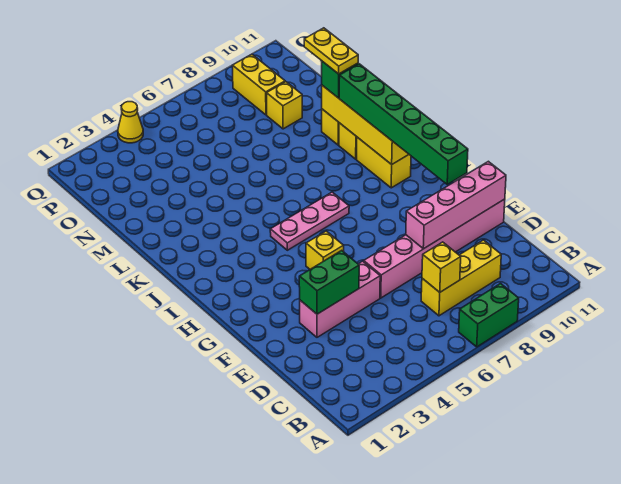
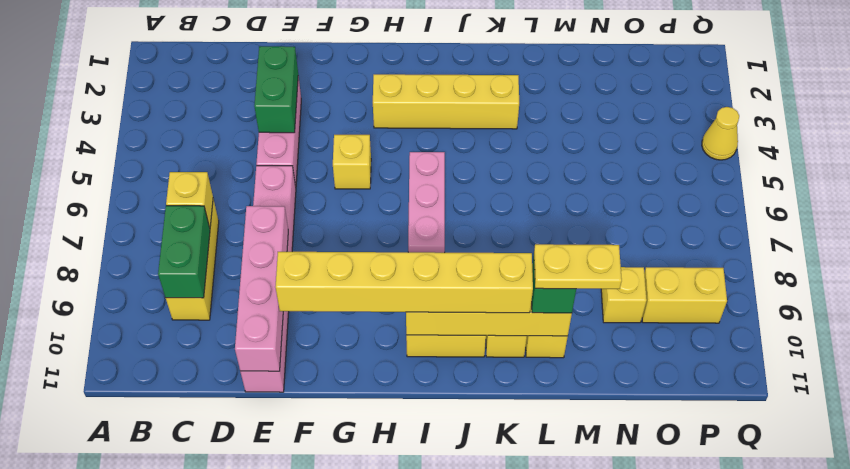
green 1x2 brick [459,284,519,347] -> green 1x2 brick moved to [158,206,210,298]
green 1x6 brick [339,64,468,184] -> yellow 1x6 brick [275,252,533,313]
none -> yellow 1x4 brick [373,74,519,129]

